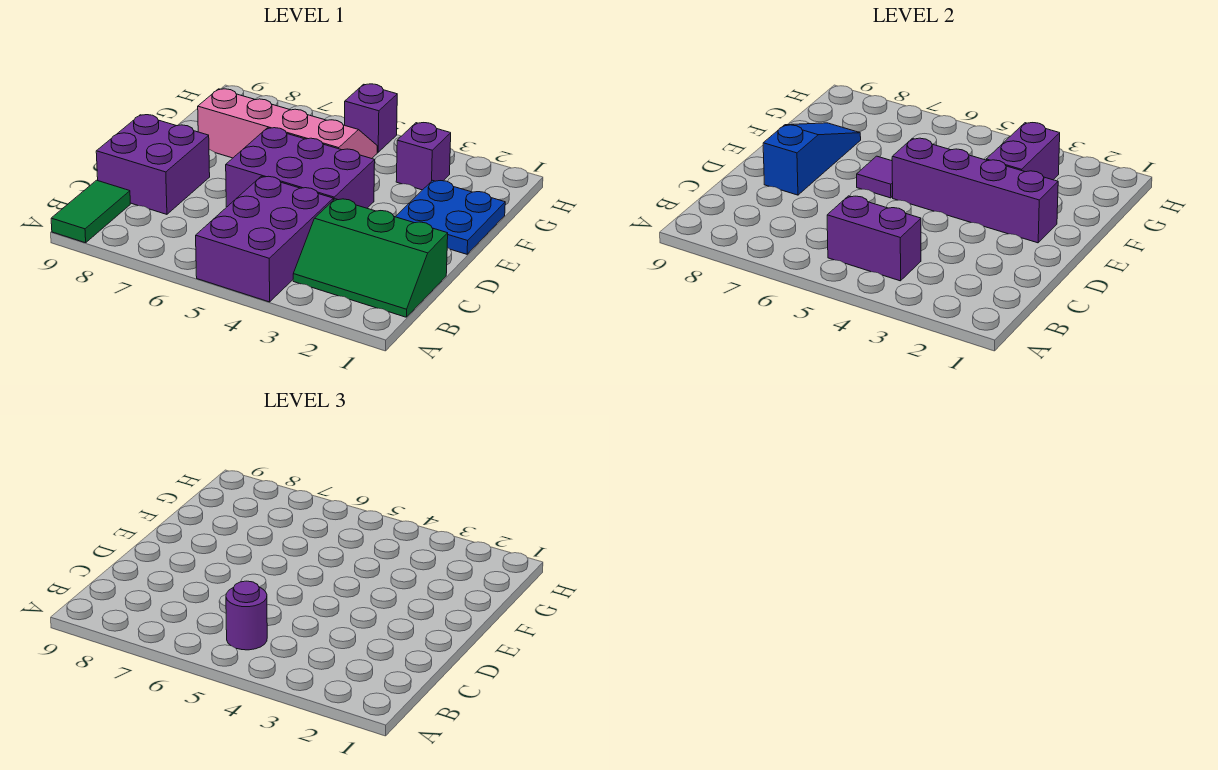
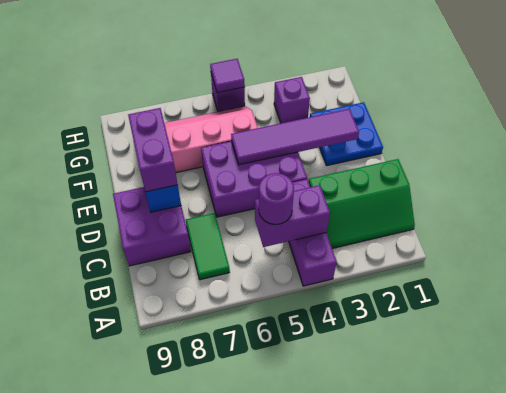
purple 2x3 brick [196,176,333,302] -> purple 1x3 brick [289,179,337,286]
green 1x2 tile [51,180,130,243] -> green 1x2 tile moved to [185,213,230,280]
purple 1x4 brick [892,138,1058,243] -> purple 1x4 tile [231,109,359,165]
purple 1x1 tile [857,156,893,198] -> purple 1x1 tile moved to [210,59,245,93]
purple 1x2 brick [986,123,1060,180] -> purple 1x2 brick moved to [128,108,178,192]

